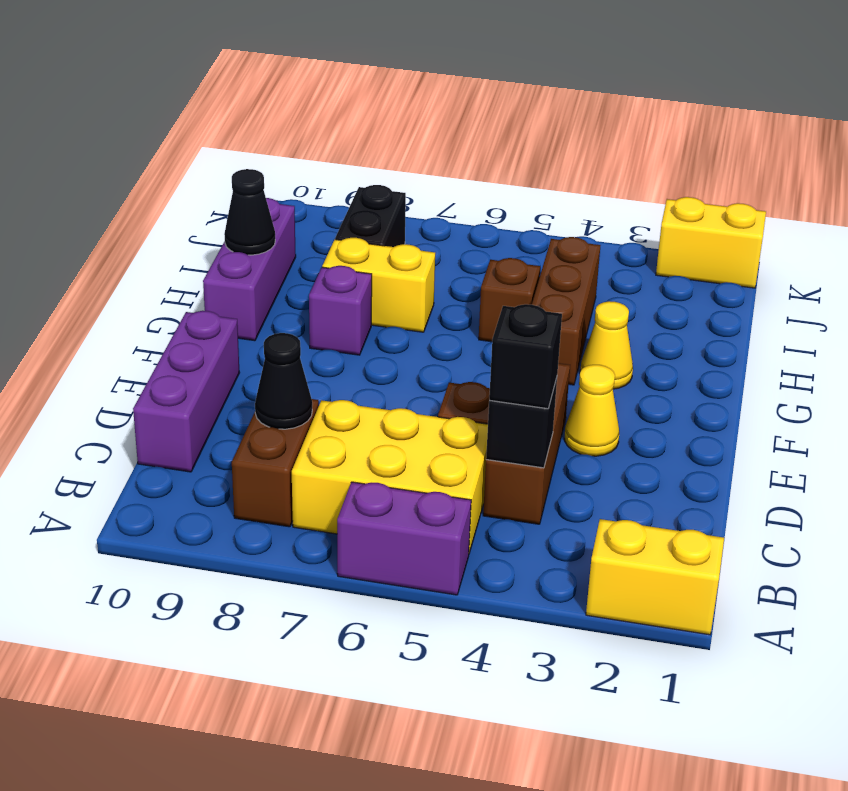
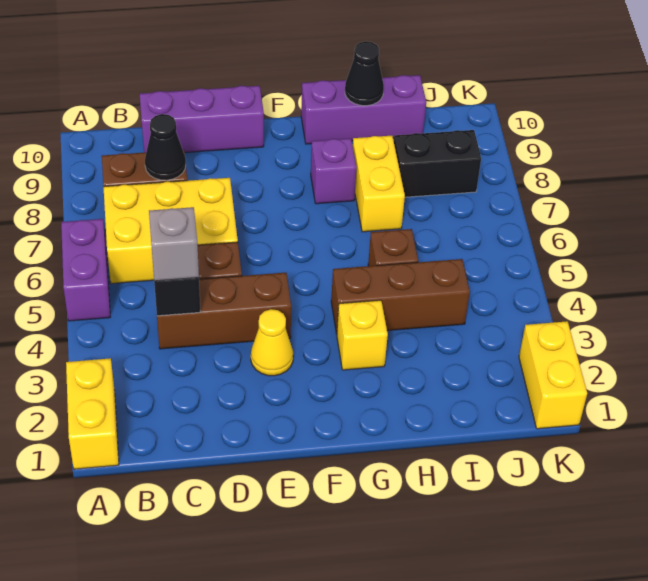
yellow 2x3 brick [292,400,488,553] -> yellow 2x3 brick turned to [104,178,238,284]
black 1x1 brick [489,304,562,409] -> grey 1x1 brick [149,207,199,281]
yellow 1x1 cone [580,301,633,389] -> yellow 1x1 brick [337,300,388,370]

